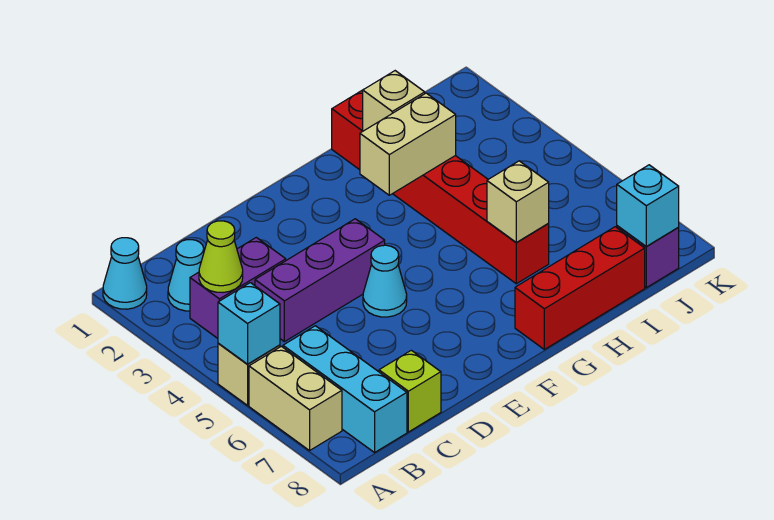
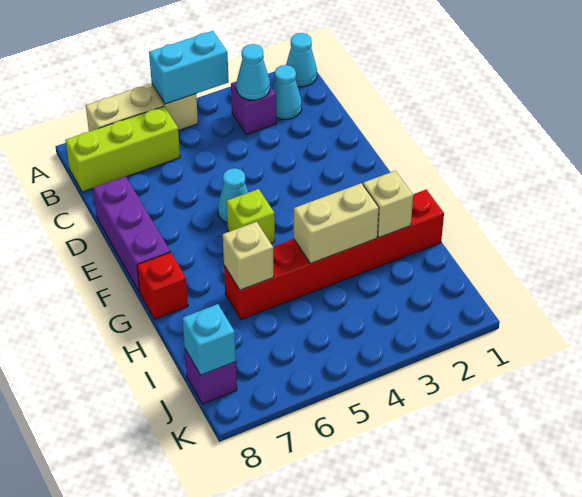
cyan 1x1 brick [218,283,280,364] -> cyan 1x2 brick [149,31,229,104]
purple 1x2 brick [190,237,286,338] -> purple 1x1 brick [231,81,276,134]
lime 1x1 cone [199,221,243,292] -> cyan 1x1 cone [236,44,270,100]
cyan 1x3 brick [283,326,407,453] -> lime 1x3 brick [65,106,180,192]
purple 1x3 brick [255,219,385,342] -> purple 1x3 brick moved to [93,176,170,292]
lime 1x1 brick [379,350,441,432] -> lime 1x1 brick moved to [226,189,275,243]
tan 1x2 brick [360,93,456,195] -> tan 1x2 brick turned to [294,183,379,264]
red 1x3 brick [515,227,645,349] -> red 1x1 brick [137,252,188,319]

